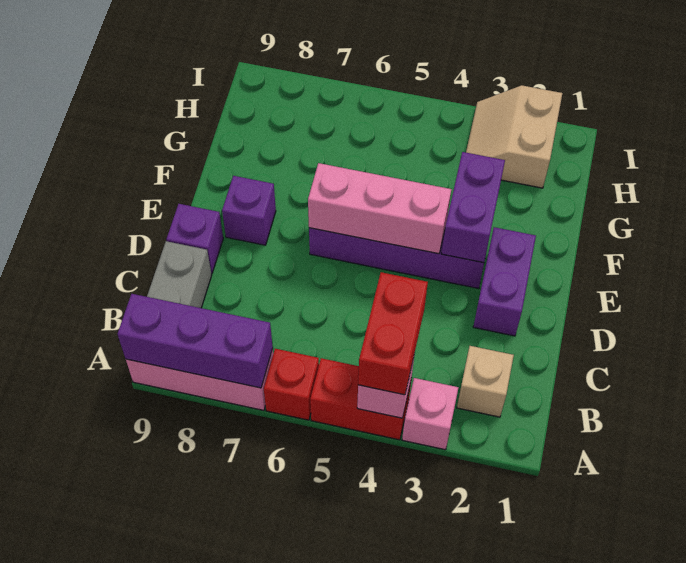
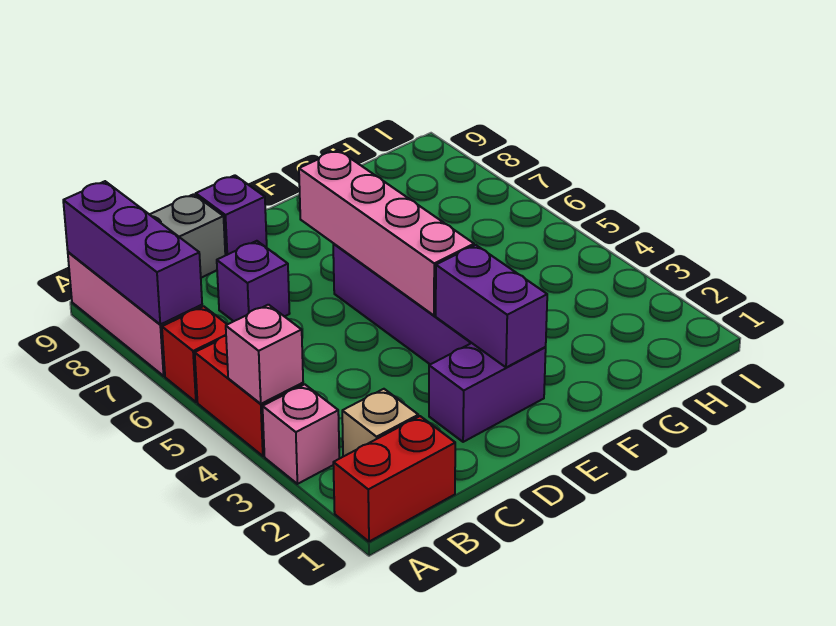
red 1x2 brick [358,272,428,395] -> red 1x2 brick moved to [333,416,455,542]
purple 1x2 brick [442,152,505,263] -> purple 1x2 brick turned to [436,245,547,367]
pink 1x3 brick [308,163,451,254] -> pink 1x4 brick [299,150,474,316]
purple 1x1 brick [222,176,276,245] -> purple 1x1 brick moved to [217,241,290,321]
tan 2x2 slope [466,85,562,188] -> none

